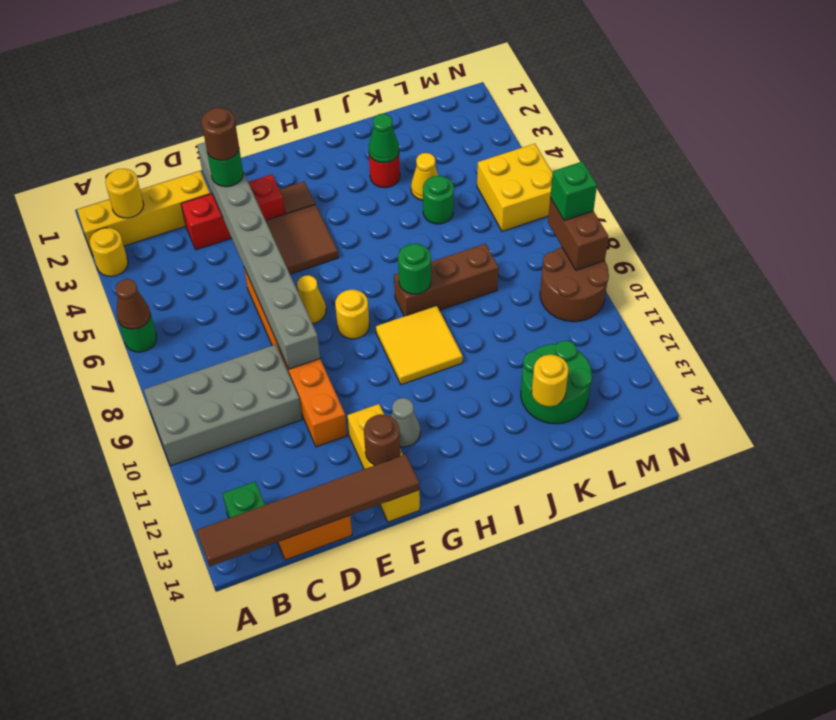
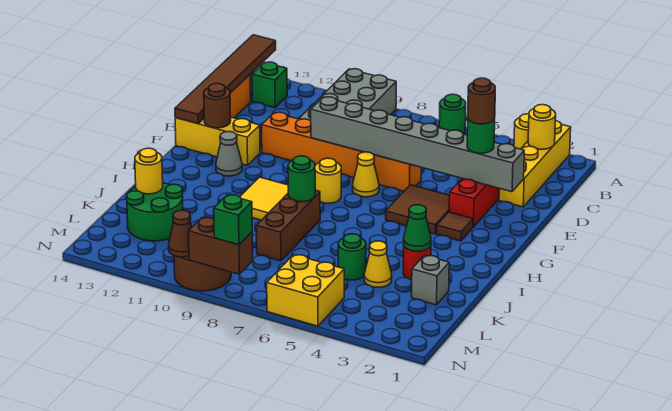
brown 1x1 cone [116,279,151,329] -> brown 1x1 cone moved to [169,210,192,257]
none -> grey 1x1 brick [412,255,449,305]

